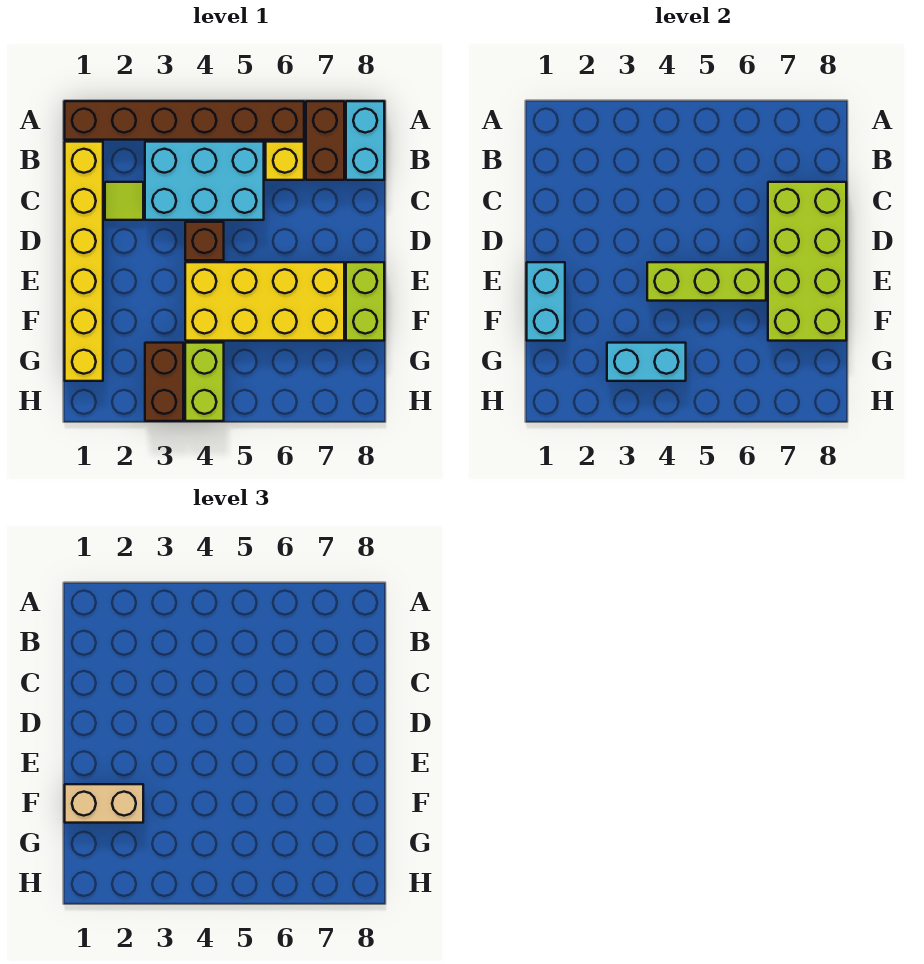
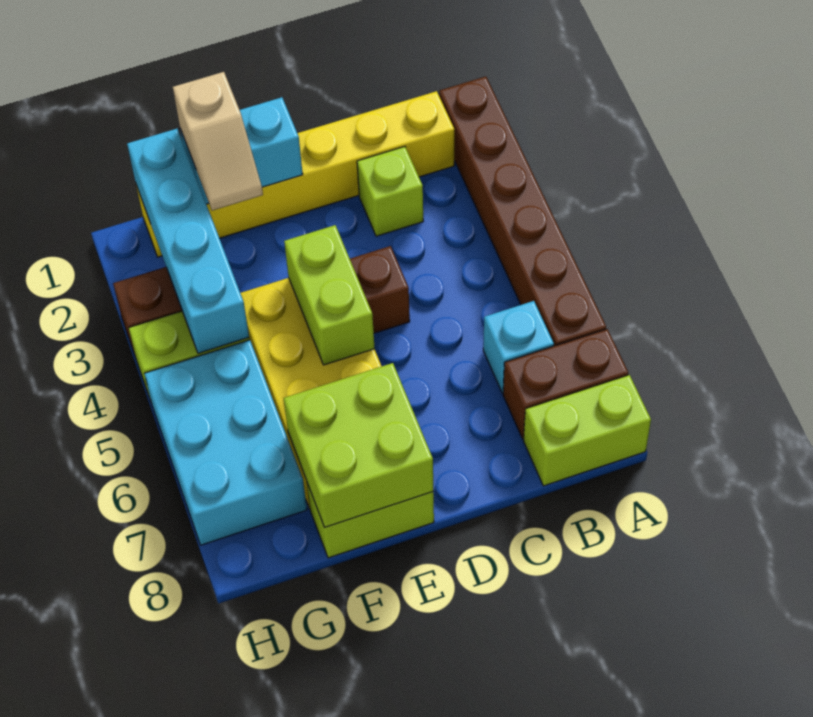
cyan 1x2 brick [346,101,384,180] -> lime 1x2 brick [524,375,651,486]
cyan 2x3 brick [145,142,264,220] -> cyan 2x3 brick moved to [144,340,307,545]
yellow 1x1 brick [266,142,304,180] -> cyan 1x1 brick [483,301,554,393]
lime 1x1 tile [105,182,143,220] -> lime 1x1 brick [357,147,423,236]
lime 2x4 brick [768,182,846,341] -> lime 2x2 brick [284,363,433,527]
lime 1x3 brick [647,262,766,301] -> lime 1x2 brick [284,225,375,365]
tan 1x2 brick [65,784,143,823] -> tan 1x2 slope [173,72,263,210]
cyan 1x2 brick [607,343,686,381] -> cyan 1x4 brick [127,129,249,353]

